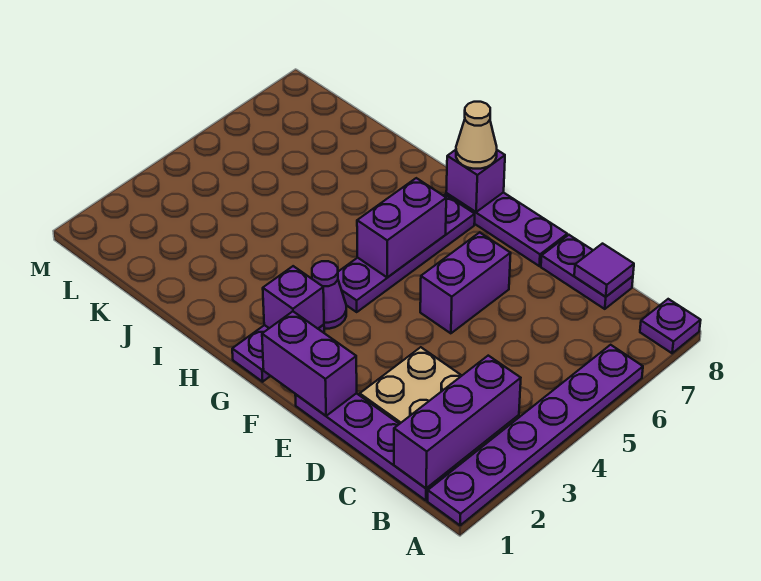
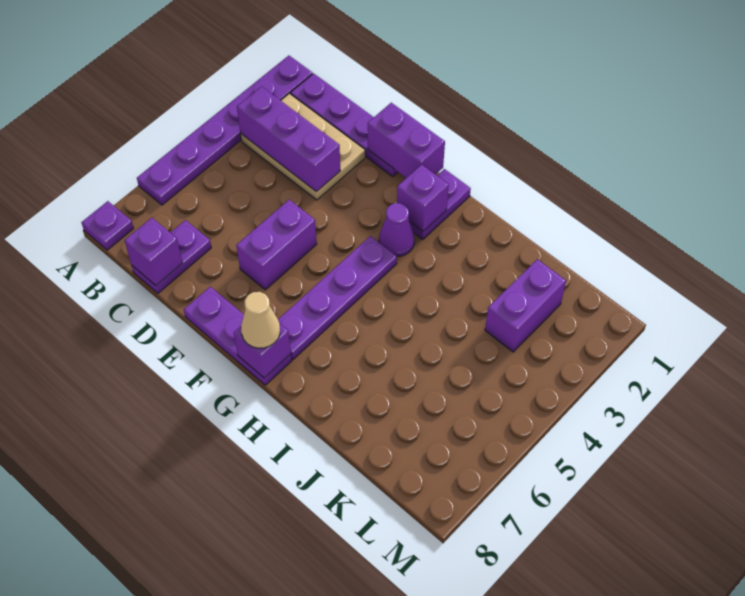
purple 1x3 brick [394,356,521,488] -> purple 1x3 brick turned to [237,86,340,192]
purple 1x2 plate [541,235,633,309] -> purple 1x2 plate turned to [132,220,211,293]
purple 1x1 tile [574,244,634,297] -> purple 1x1 brick [124,218,182,285]
purple 1x2 brick [357,178,446,277] -> purple 1x2 brick moved to [485,259,566,352]

